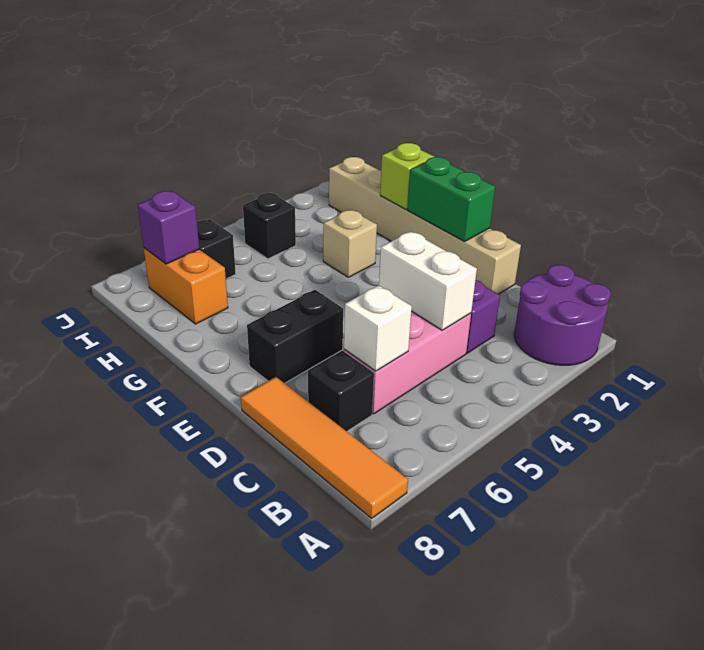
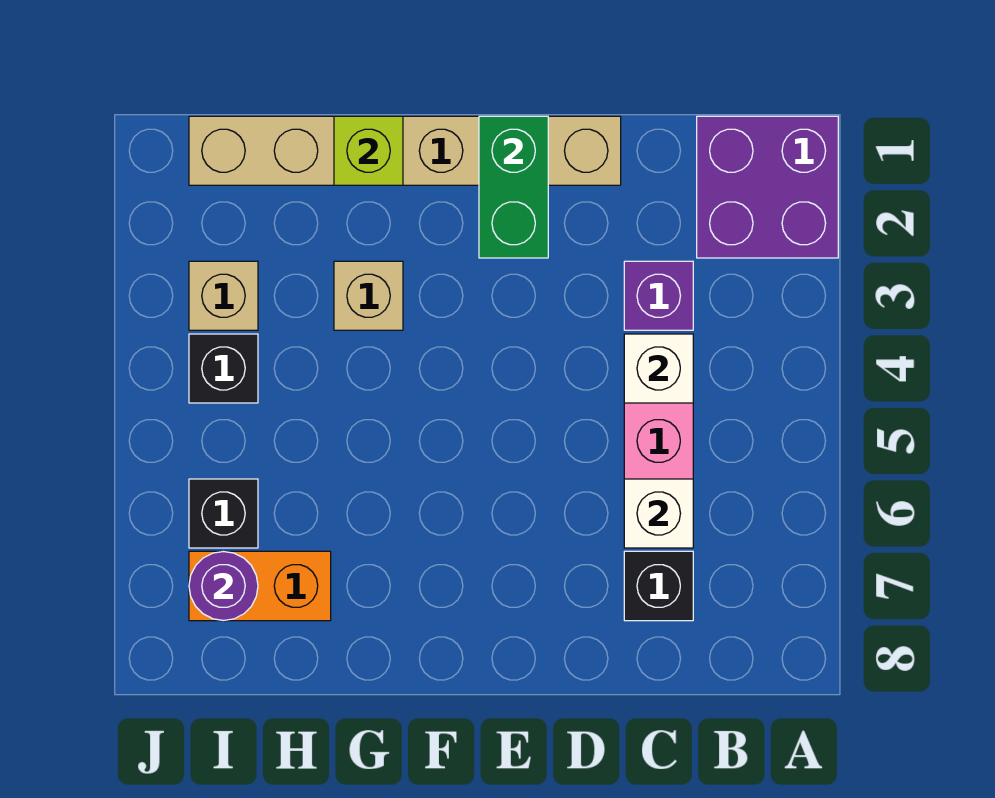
purple 2x2 round brick [514,265,611,365] -> purple 2x2 brick [697,116,838,258]
orange 1x4 tile [241,377,408,518] -> none
white 1x2 brick [379,231,477,330] -> white 1x1 brick [624,334,693,403]
green 1x2 brick [408,157,495,241] -> green 1x2 brick turned to [479,116,548,258]
black 1x2 brick [247,290,343,383] -> none
none -> tan 1x1 brick [189,261,258,330]
purple 1x1 brick [138,191,199,264] -> purple 1x1 round brick [189,551,258,621]

